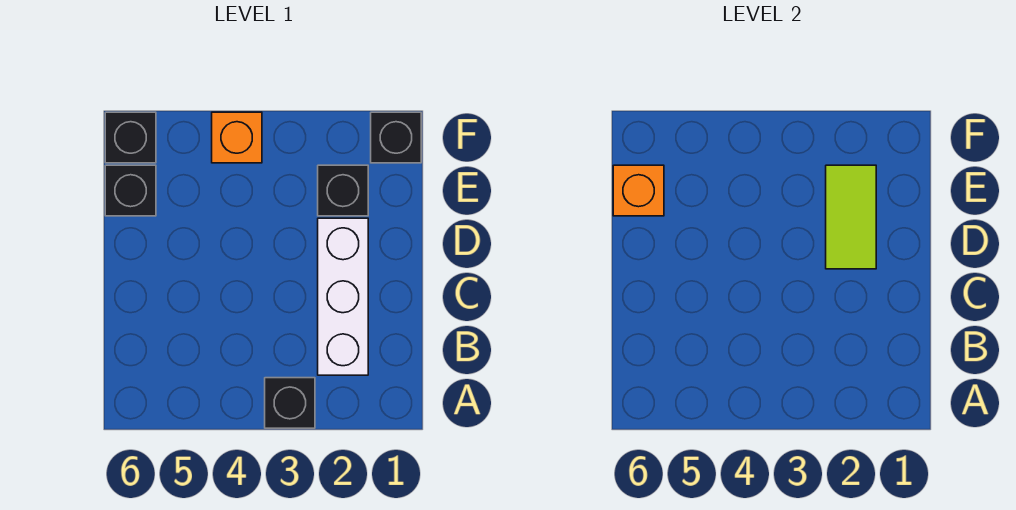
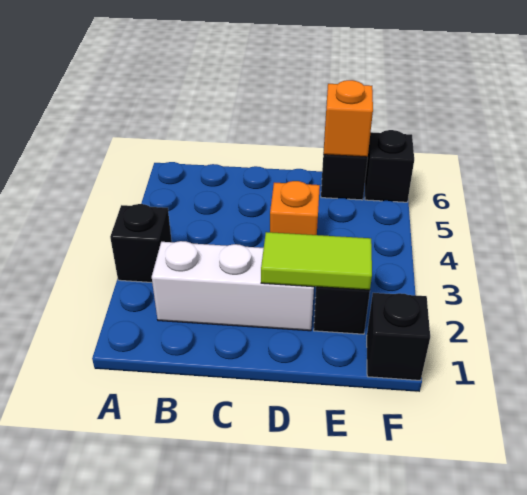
orange 1x1 brick [212,112,262,163] -> orange 1x1 brick moved to [270,181,320,235]

